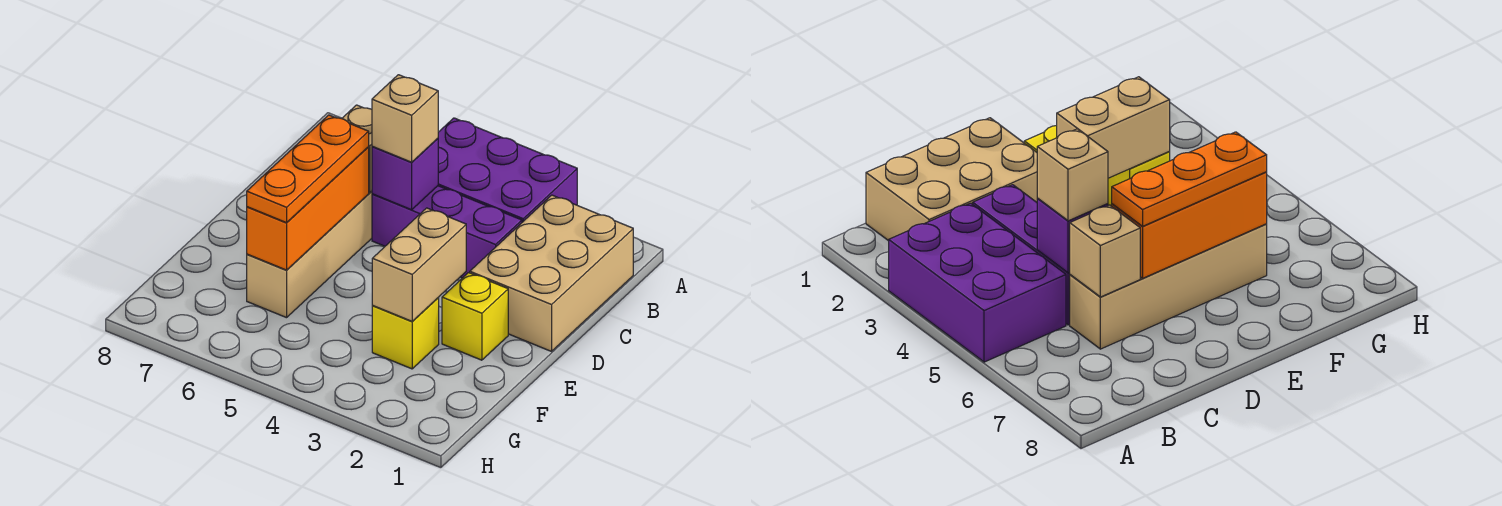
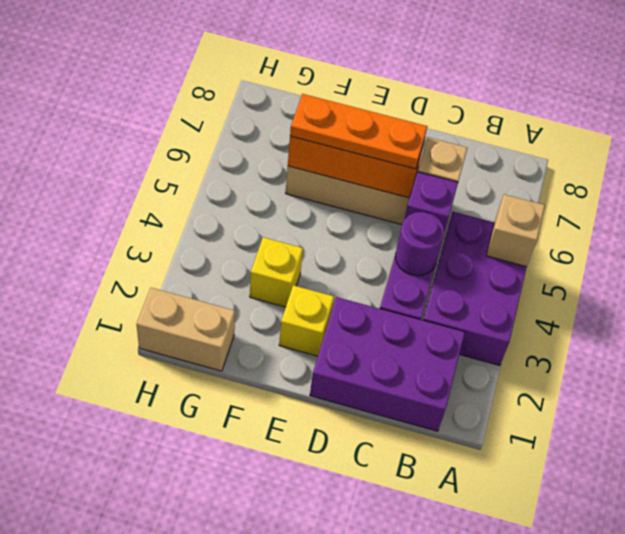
tan 2x3 brick [470,195,633,351] -> purple 2x3 brick [310,297,465,431]
none -> purple 1x1 round brick [395,212,444,276]
tan 1x1 brick [372,75,438,162] -> tan 1x1 brick moved to [486,194,545,267]
tan 1x2 brick [372,208,466,321] -> tan 1x2 brick moved to [137,288,235,371]

